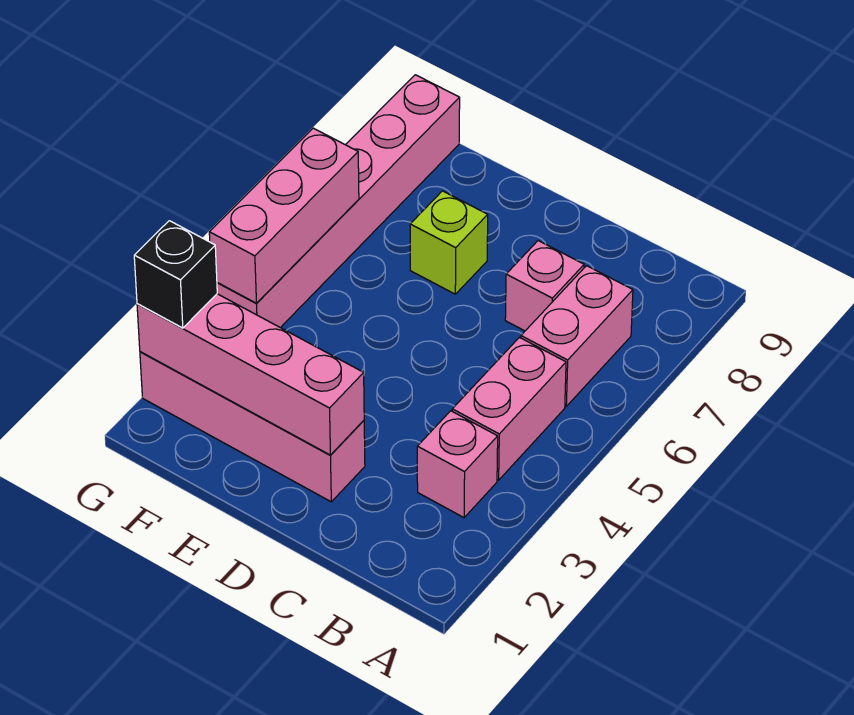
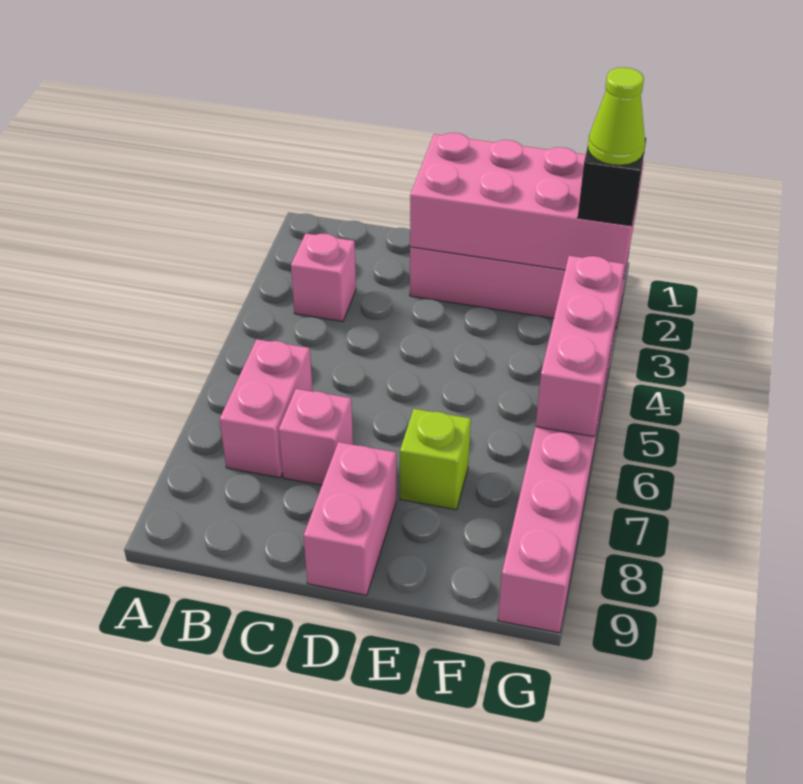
pink 1x2 brick [452,337,566,480] -> pink 1x2 brick moved to [304,442,396,595]
pink 1x4 brick [137,294,364,455] -> pink 2x4 brick [410,133,644,279]
none -> lime 1x1 cone [588,67,645,165]

